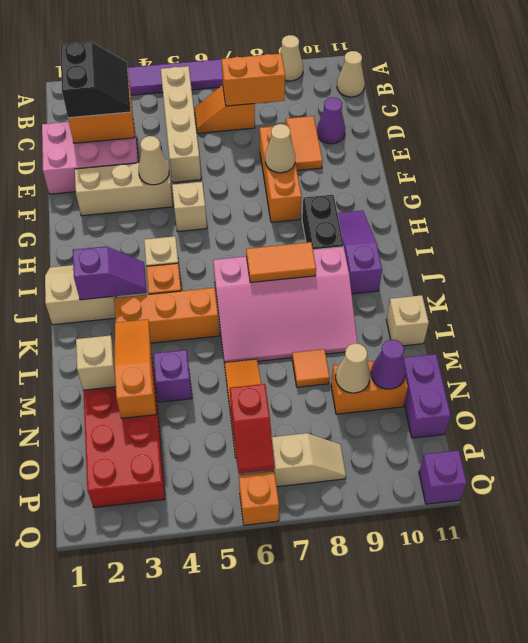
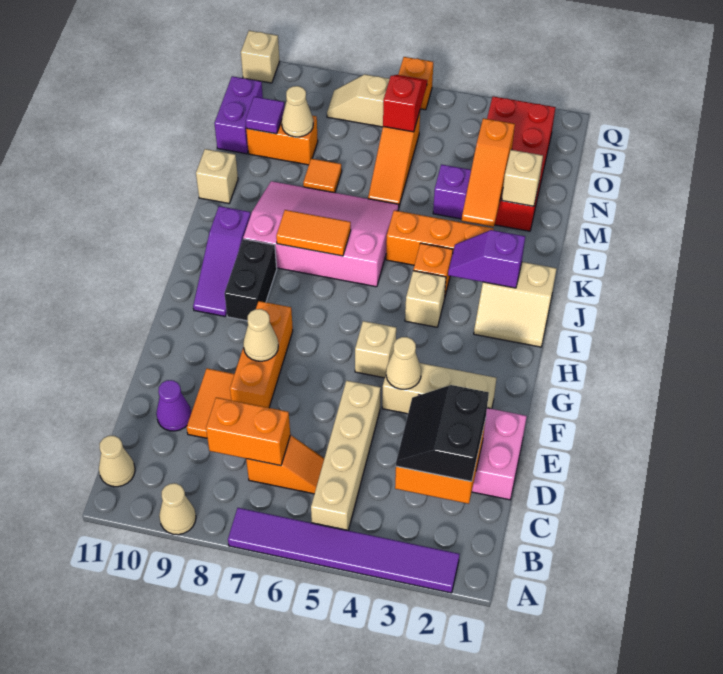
purple 1x1 cone [371,340,406,389] -> purple 1x1 tile [246,97,285,134]
purple 1x1 brick [419,450,467,504] -> tan 1x1 brick [241,31,279,83]

